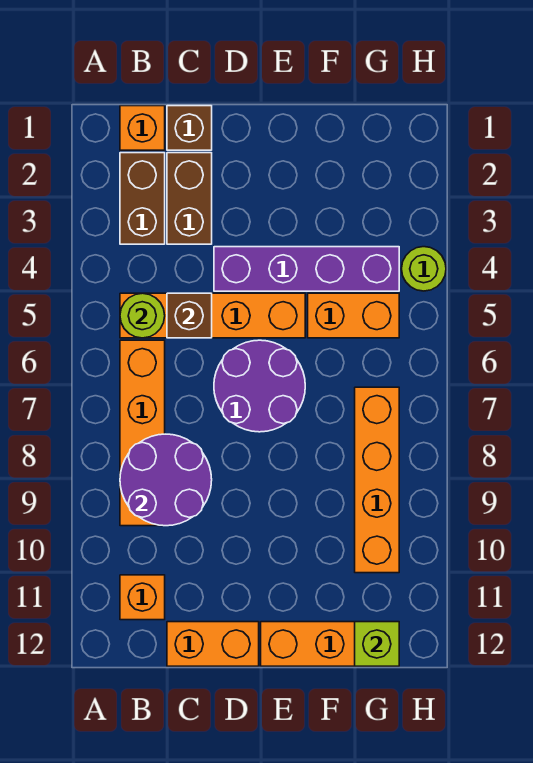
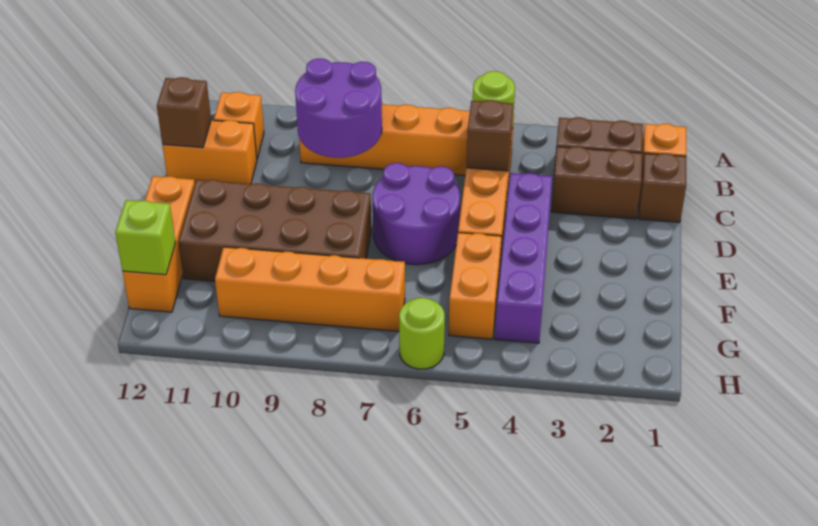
orange 1x2 brick [167,622,259,666] -> orange 1x2 brick turned to [162,120,257,184]
none -> brown 1x1 brick [157,77,211,148]
none -> brown 2x4 brick [178,180,371,281]
lime 1x1 round brick [402,247,446,291] -> lime 1x1 round brick moved to [399,298,445,369]

